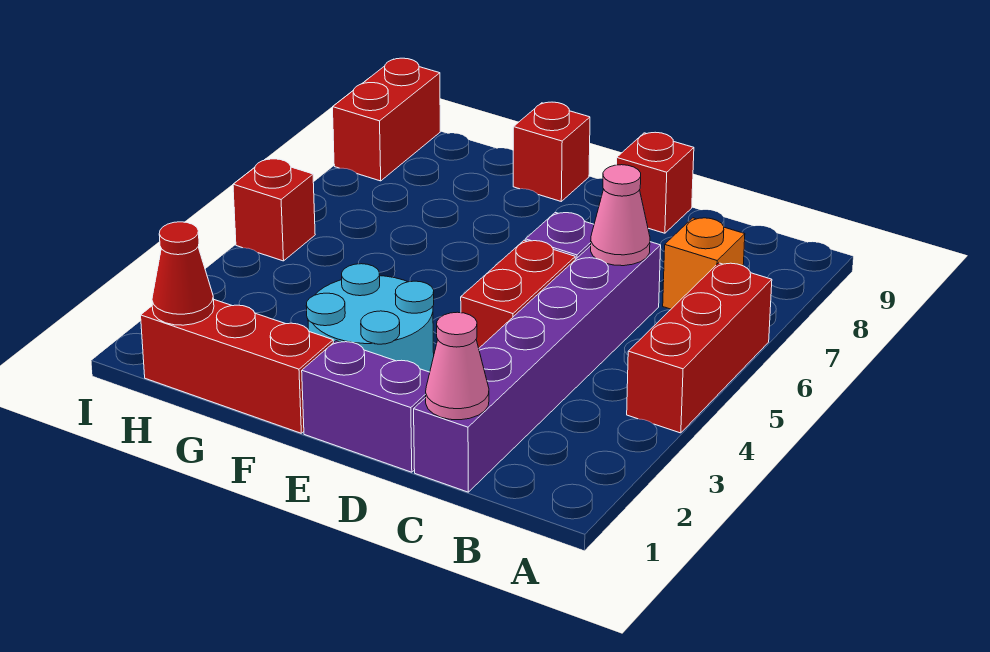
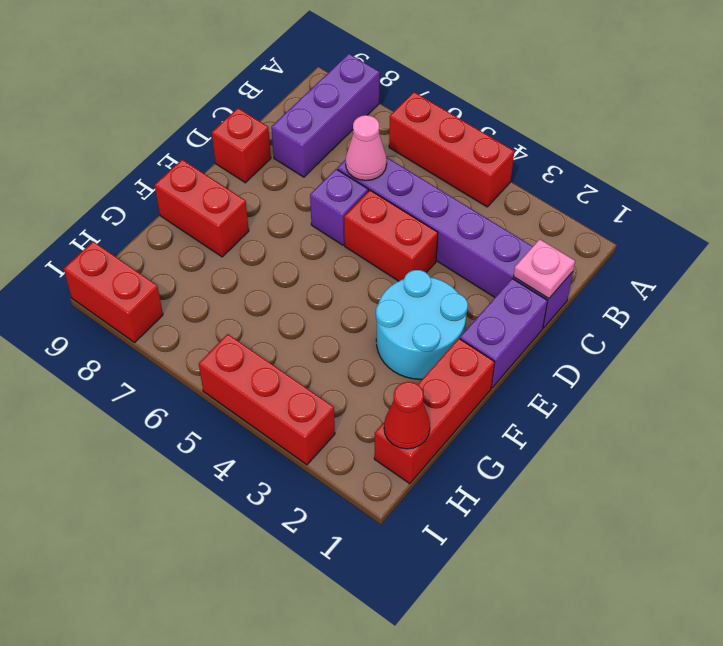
none -> purple 1x3 brick [271,54,380,177]
orange 1x1 brick [663,218,745,309] -> none
pink 1x1 cone [426,312,489,420] -> pink 1x1 plate [513,239,575,298]
red 1x1 brick [513,102,590,201] -> red 1x2 brick [155,160,249,257]
red 1x1 brick [233,159,315,261] -> red 1x3 brick [199,334,335,465]

